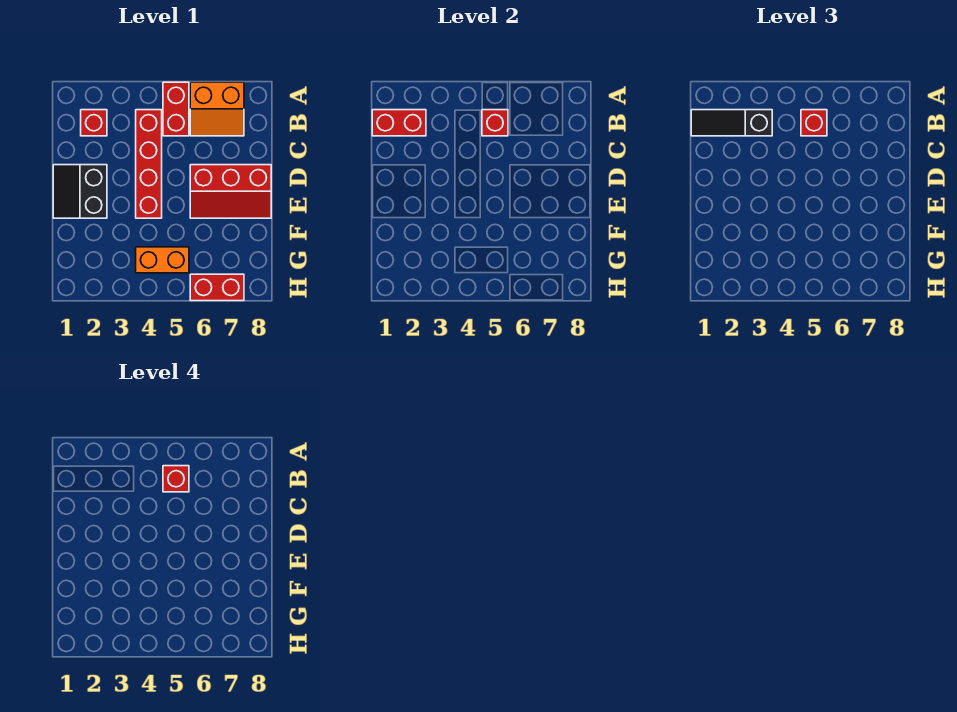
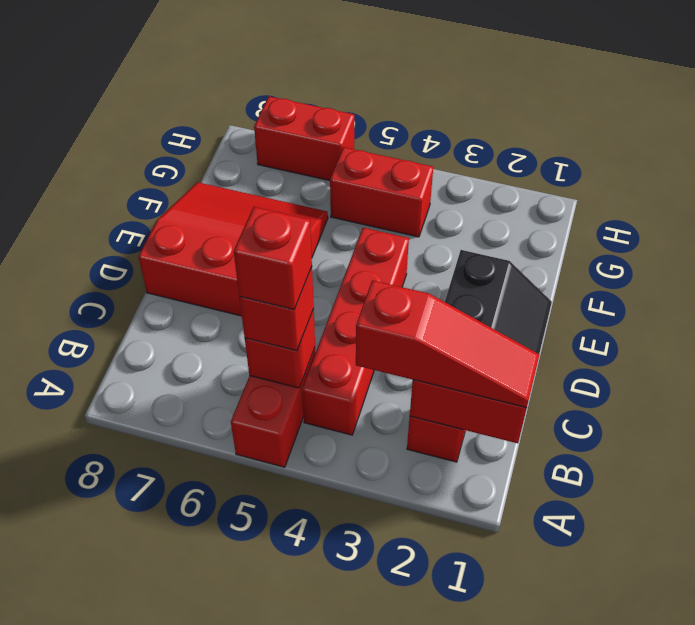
orange 2x2 slope [190,82,244,136] -> none
black 1x3 slope [691,110,772,136] -> red 1x3 slope [356,280,539,408]
red 2x3 slope [190,165,271,218] -> red 3x3 slope [138,182,328,316]
orange 1x2 brick [136,247,189,273] -> red 1x2 brick [330,147,433,237]

